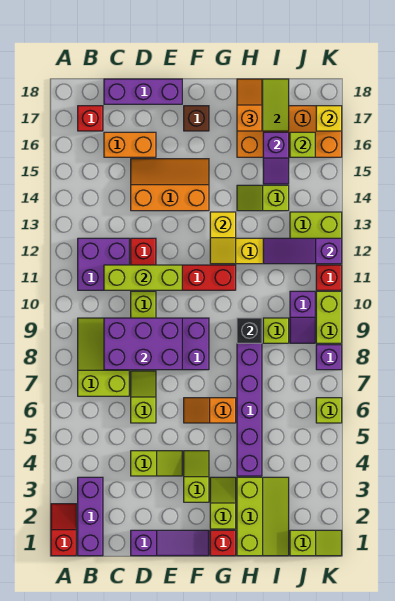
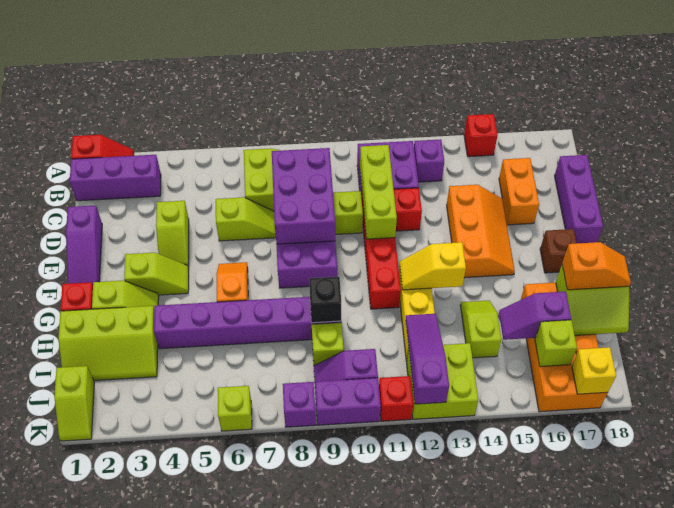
none -> purple 1x1 brick [414,139,444,182]
red 1x1 brick [78,106,103,131] -> red 1x1 brick moved to [464,114,498,157]
lime 1x2 brick [316,291,342,343] -> purple 1x2 brick [315,378,381,425]

